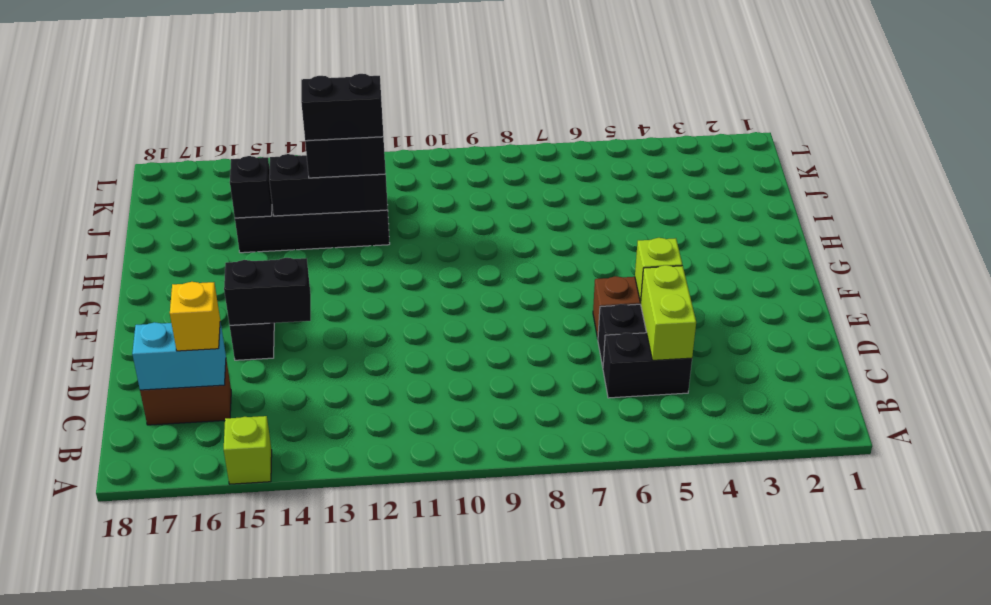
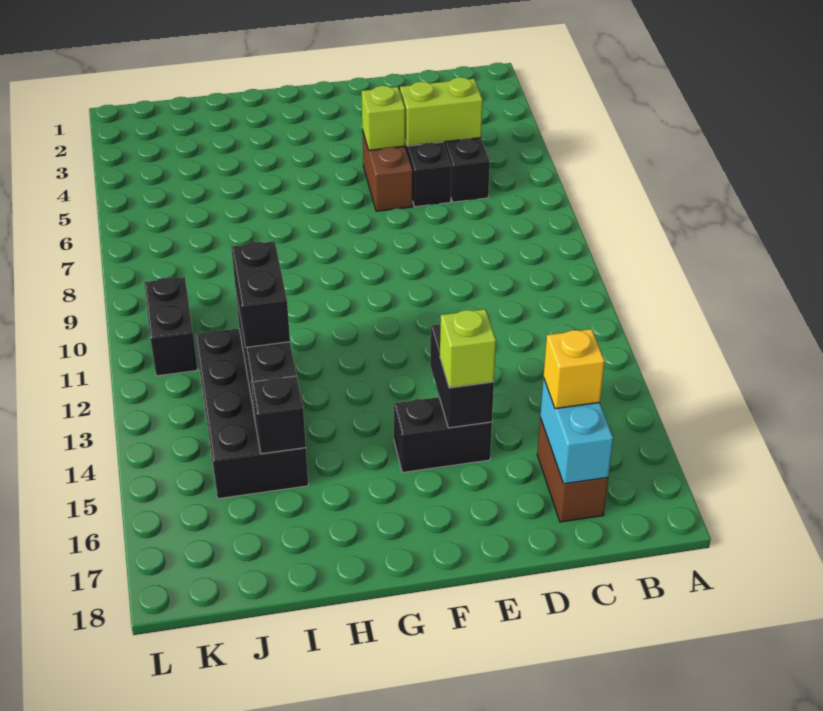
lime 1x1 brick [224,416,272,484] -> lime 1x1 brick moved to [440,309,496,388]
black 1x2 brick [301,74,383,141] -> black 1x2 brick moved to [144,277,197,376]

